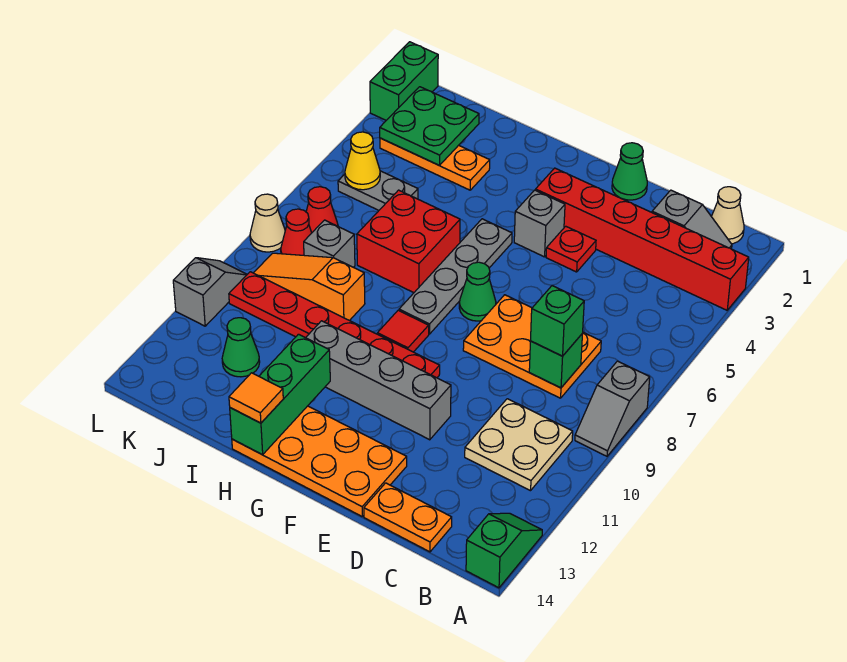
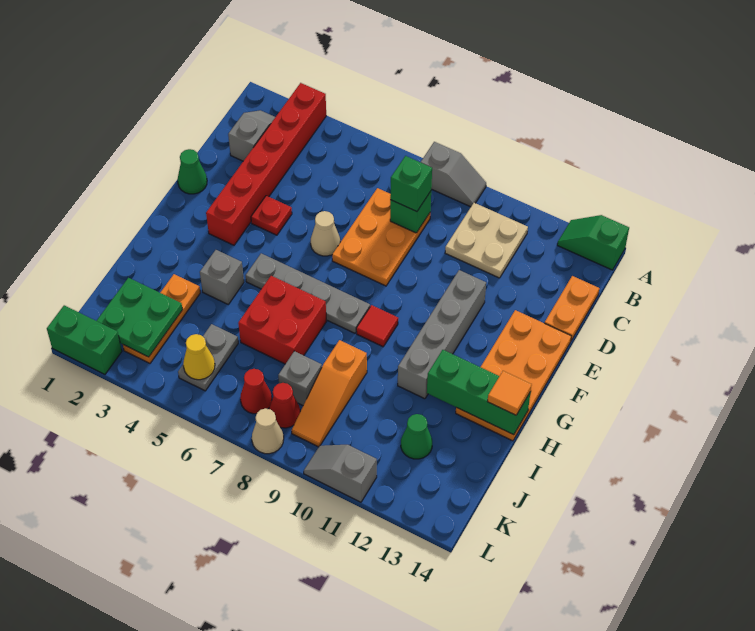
tan 1x1 cone [711,187,744,244] -> tan 1x1 cone moved to [311,211,340,256]
grey 1x1 brick [514,190,565,257] -> grey 1x1 brick moved to [200,250,244,304]
green 1x1 cone [459,262,496,321] -> none
red 1x6 plate [229,272,440,378] -> none

